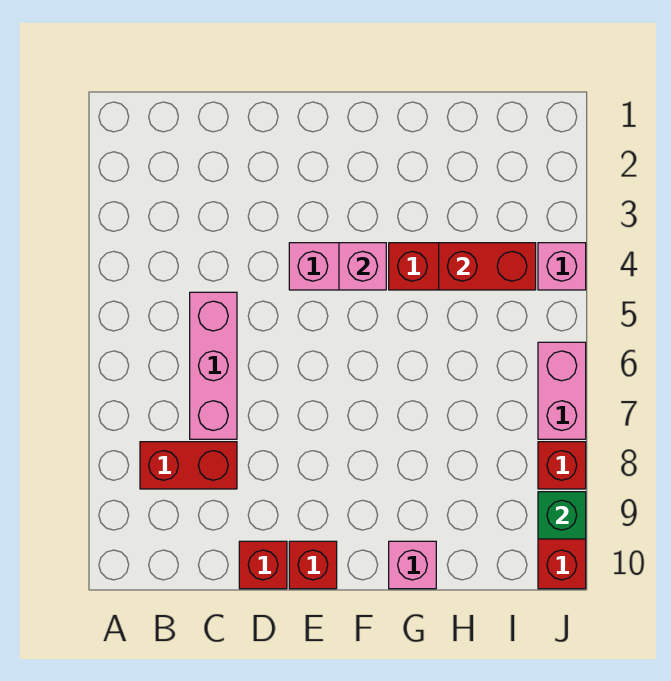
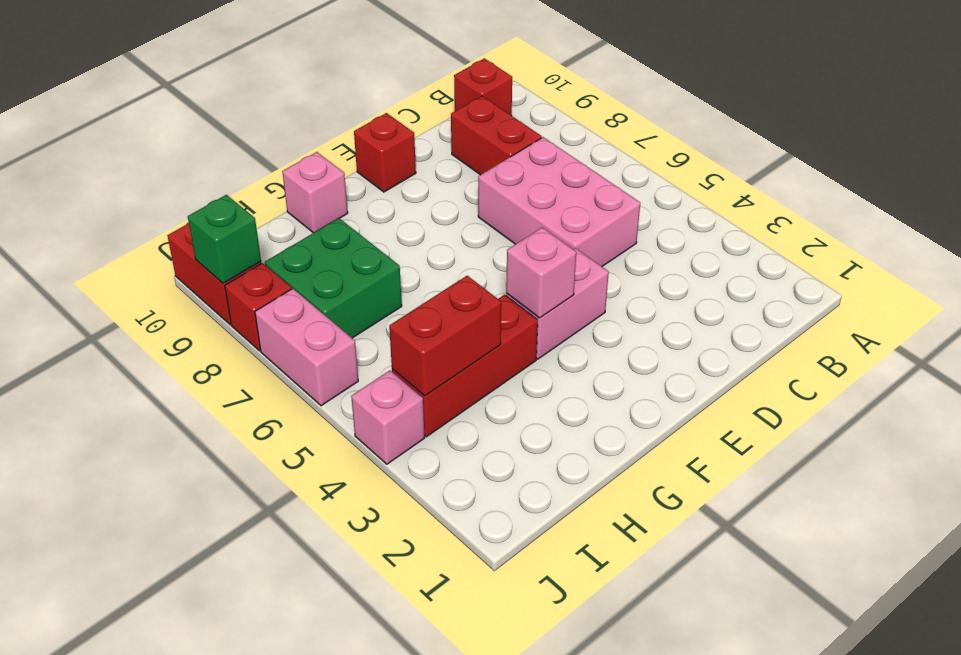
red 1x2 brick [140,442,237,489] -> red 1x2 brick turned to [451,96,542,175]
pink 1x3 brick [190,292,237,439] -> pink 2x3 brick [478,137,640,266]
red 1x1 brick [239,541,287,589] -> red 1x1 brick moved to [454,58,512,116]
none -> green 2x2 brick [265,218,402,338]

